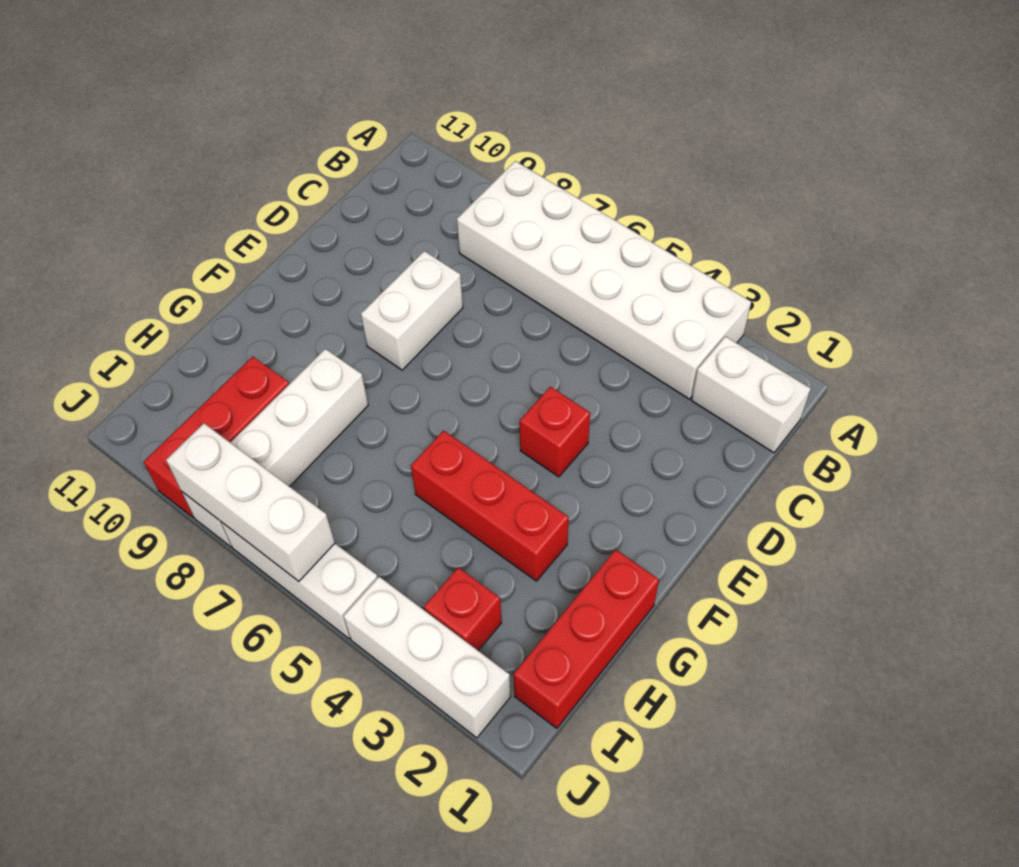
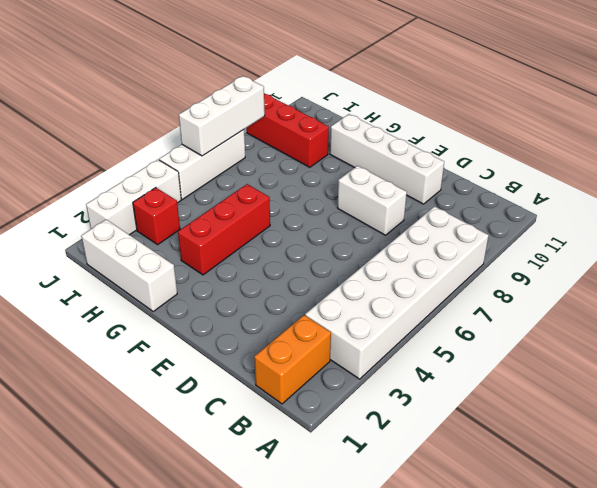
white 1x2 brick [692,336,811,453] -> orange 1x2 brick [254,315,331,404]
red 1x1 brick [520,387,590,477] -> none
red 1x3 brick [513,549,659,728] -> white 1x3 brick [81,219,177,311]
white 1x4 brick [182,349,368,547] -> white 1x4 brick moved to [330,114,444,204]

